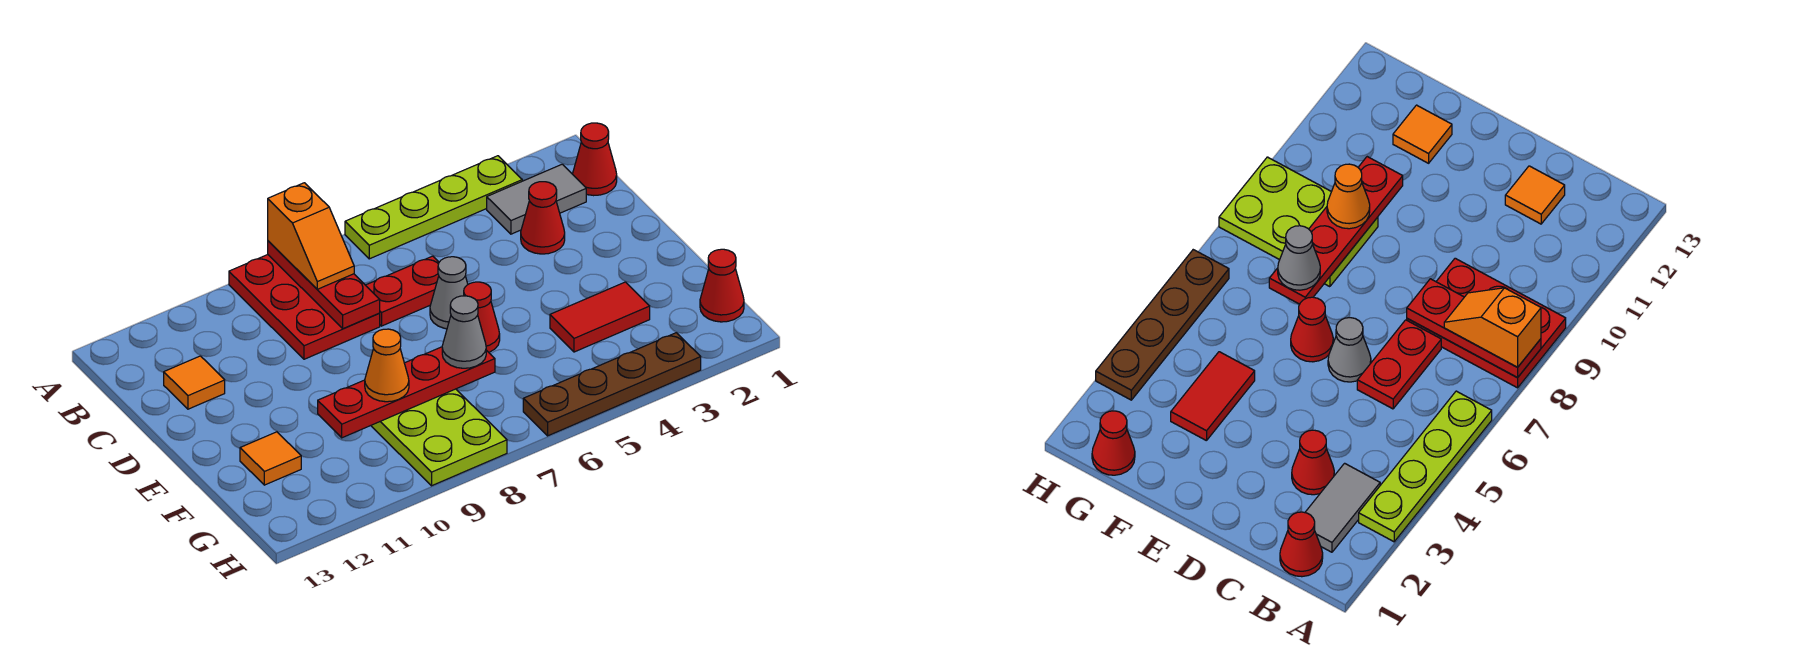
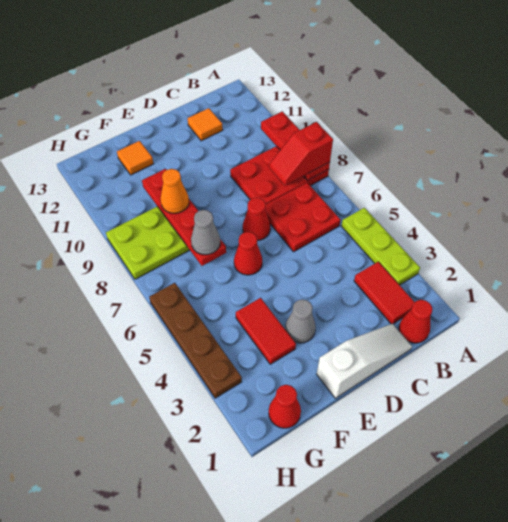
lime 1x4 plate [345,156,522,259] -> lime 1x3 plate [341,208,420,285]
red 1x3 plate [268,241,380,329] -> red 1x3 plate turned to [261,111,330,180]
orange 1x2 slope [268,183,354,289] -> red 1x2 slope [269,122,333,185]
grey 1x2 tile [487,164,586,234] -> red 1x2 tile [354,262,415,324]
none -> white 1x3 slope [317,324,412,398]
red 1x1 cone [521,182,565,254] -> red 1x1 cone moved to [243,198,270,240]
red 1x2 plate [366,256,439,326] -> red 2x2 plate [265,183,340,252]
grey 1x1 cone [430,257,468,329] -> grey 1x1 cone moved to [285,299,316,343]

